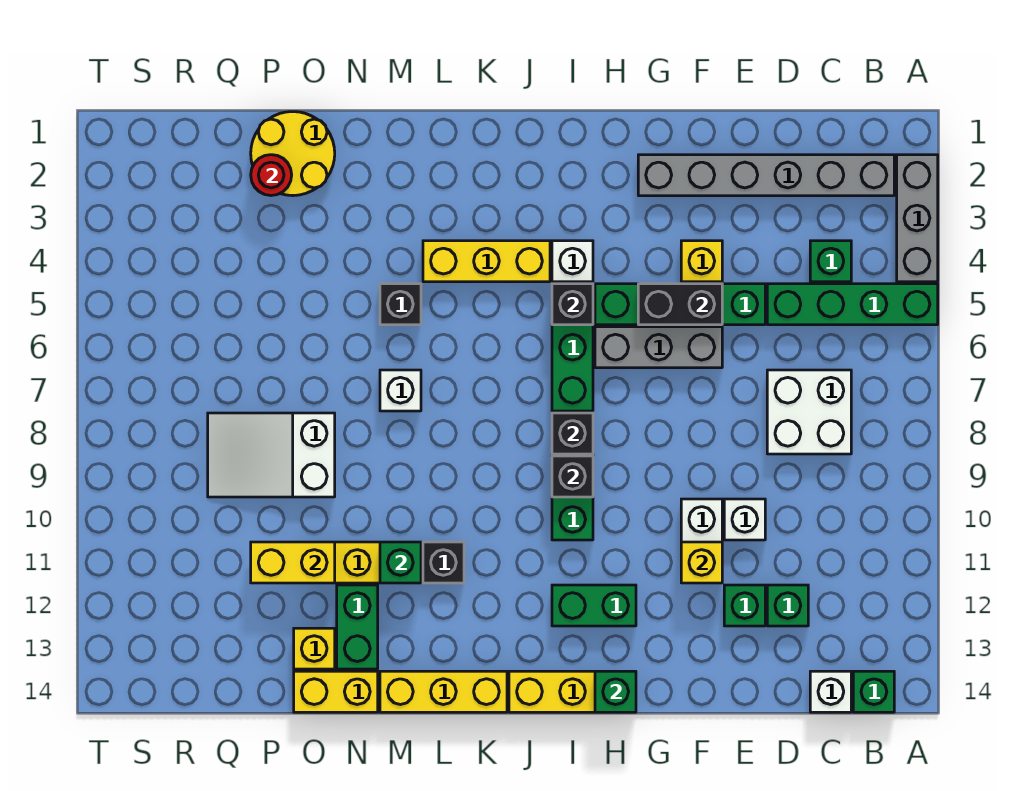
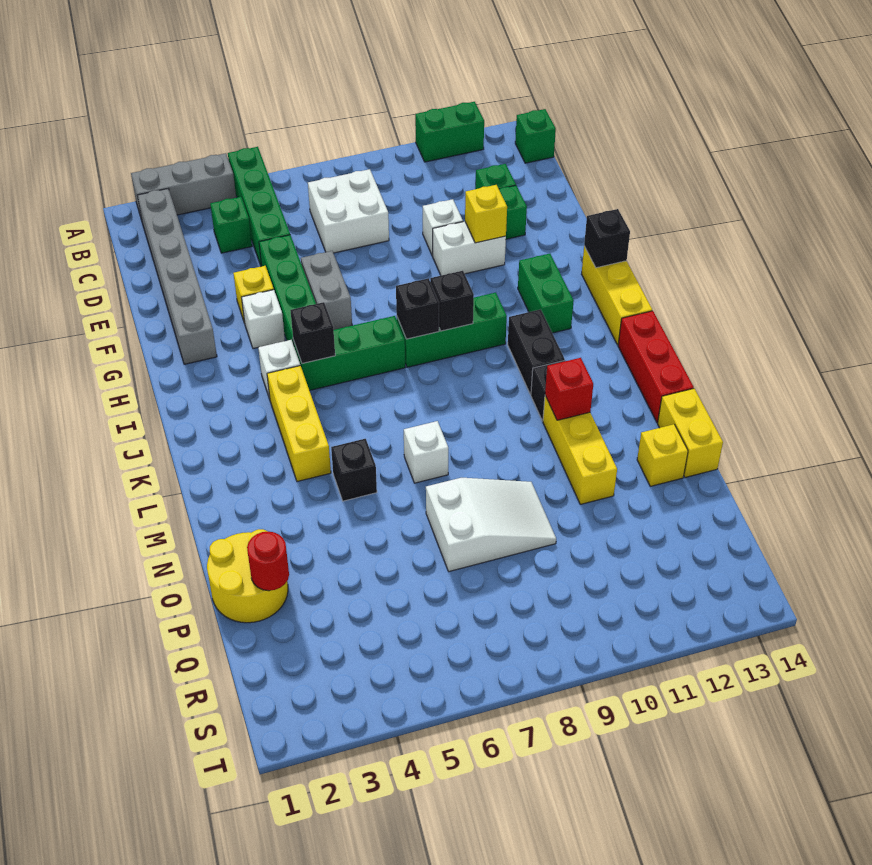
white 1x1 brick [810,671,851,712] -> white 1x1 brick moved to [241,290,285,349]
black 1x2 brick [638,284,722,325] -> black 1x2 brick moved to [508,309,565,395]
grey 1x3 brick [595,327,722,368] -> grey 1x2 brick [301,251,352,330]
green 1x1 brick [595,671,636,712] -> black 1x1 brick [584,209,630,268]
yellow 1x3 brick [380,671,507,712] -> red 1x3 brick [618,311,694,423]
green 1x1 brick [380,542,421,583] -> red 1x1 brick [545,358,593,420]
green 1x2 brick [337,585,378,669] -> green 1x2 brick moved to [415,102,484,162]
white 2x3 slope [208,413,335,497] -> white 2x3 slope turned to [426,478,556,572]
yellow 1x2 brick [251,542,335,583] -> none

